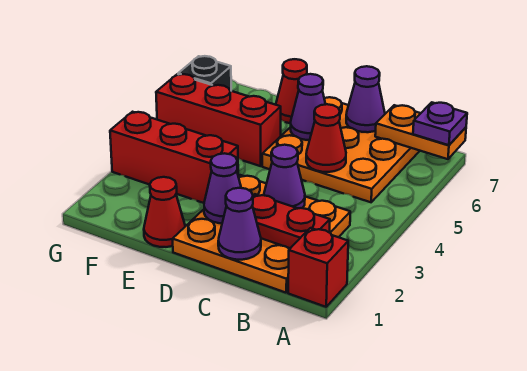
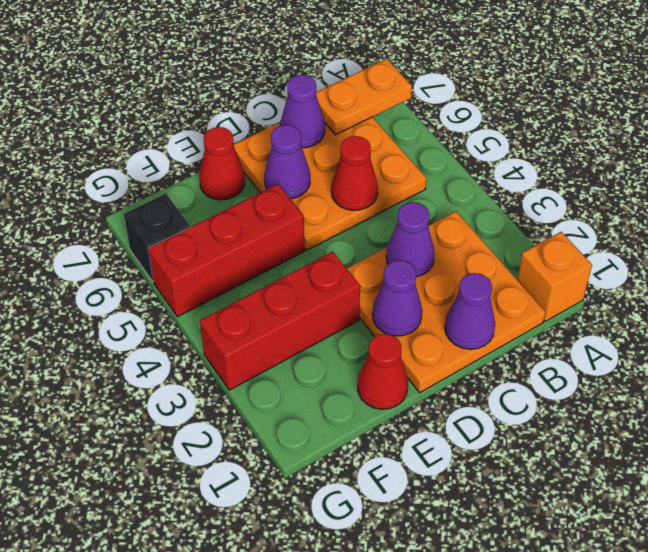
red 1x1 brick [288,228,348,307] -> orange 1x1 brick [517,232,592,322]
purple 1x1 plate [413,102,467,145] -> none
red 1x2 plate [252,194,330,248] -> none

